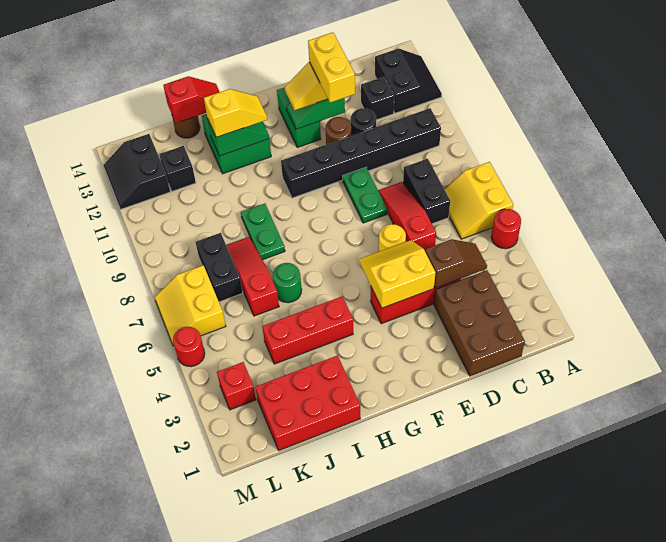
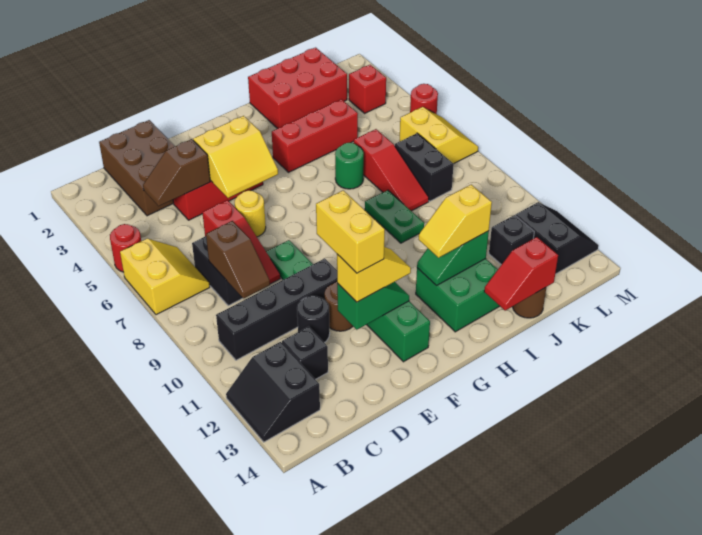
black 1x6 brick [281,108,441,198] -> black 1x4 brick [216,258,337,360]
none -> brown 1x2 slope [206,221,270,299]

